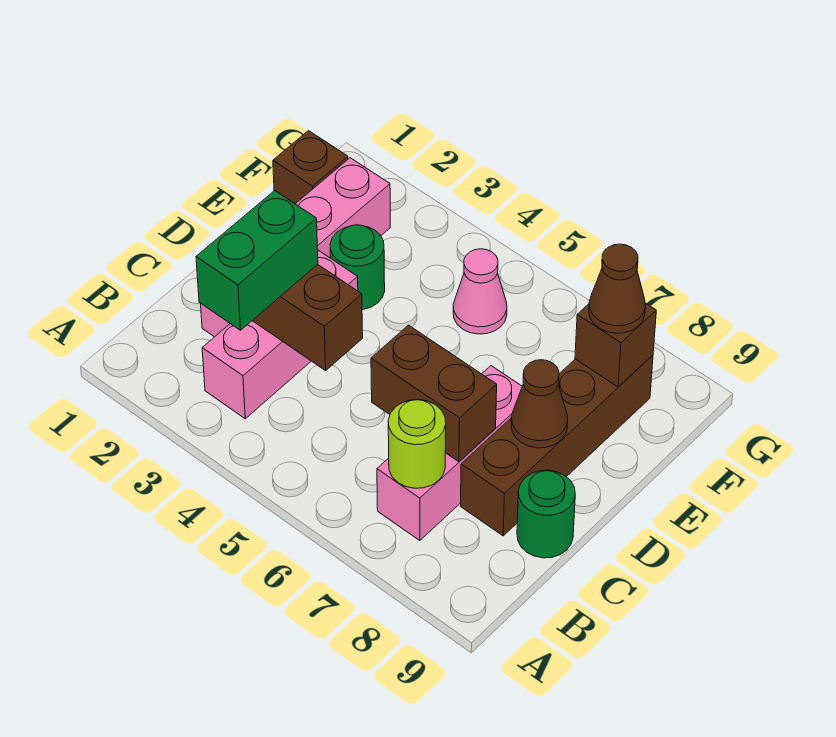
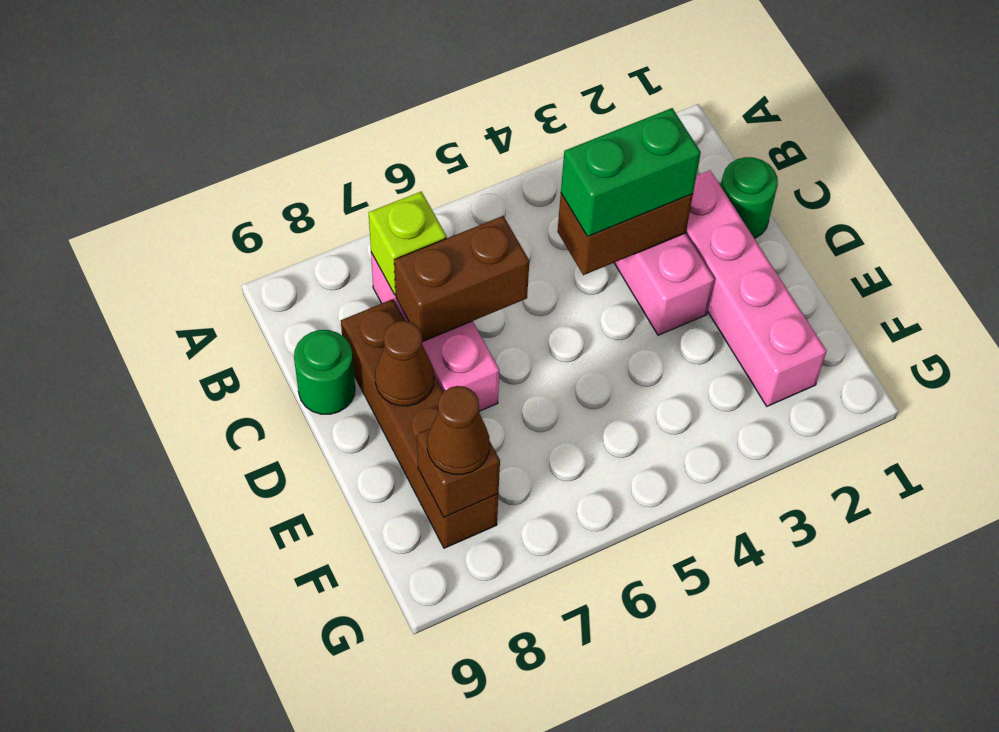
green 1x2 brick [196,191,318,330] -> green 1x2 brick turned to [561,108,701,237]
lime 1x1 round brick [388,400,446,488] -> lime 1x1 brick [369,191,447,295]
green 1x1 round brick [330,225,385,310] -> green 1x1 round brick moved to [721,157,778,238]
brown 1x1 brick [273,131,348,204] -> none
pink 1x1 cone [453,249,507,334] -> none

